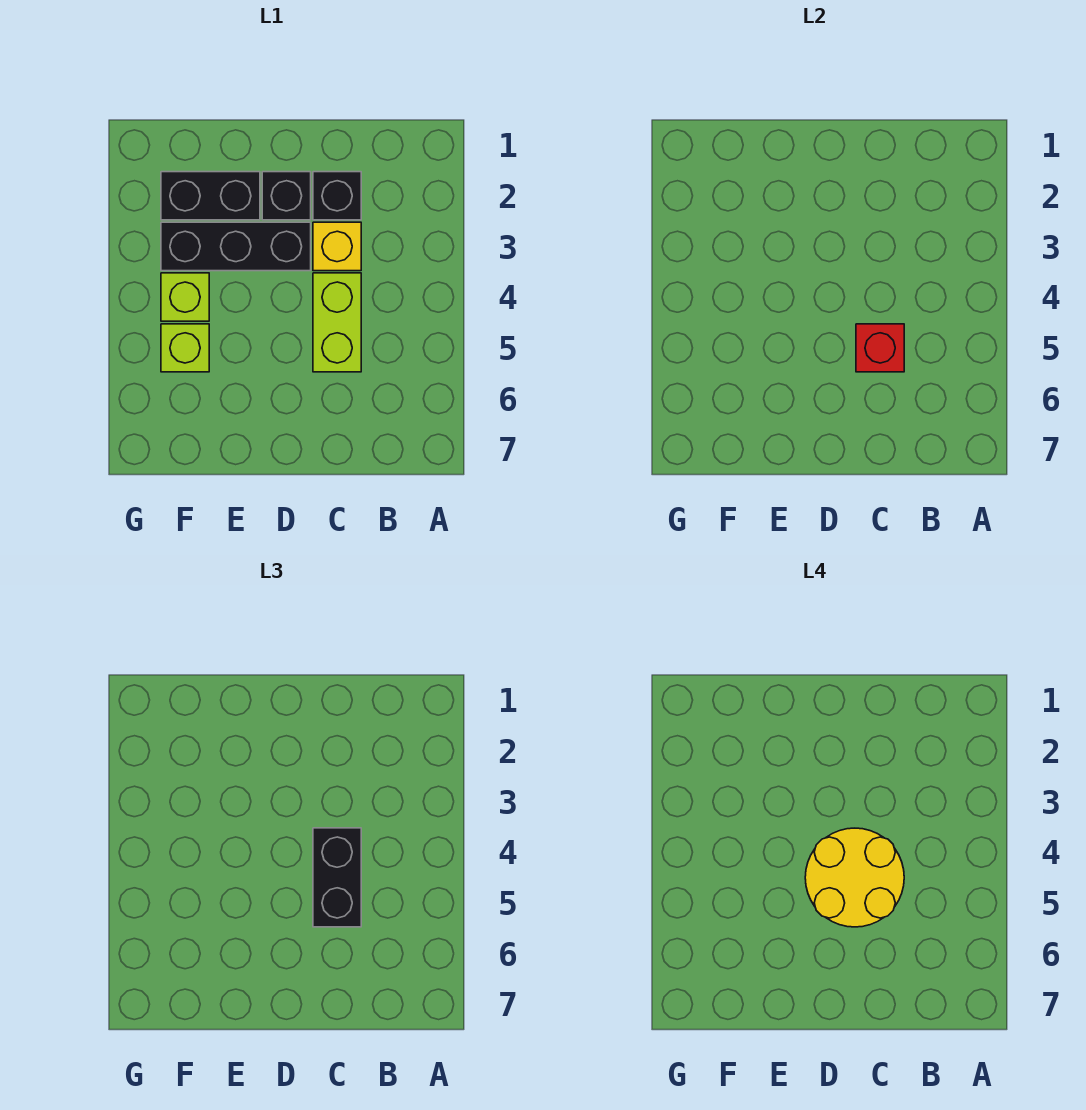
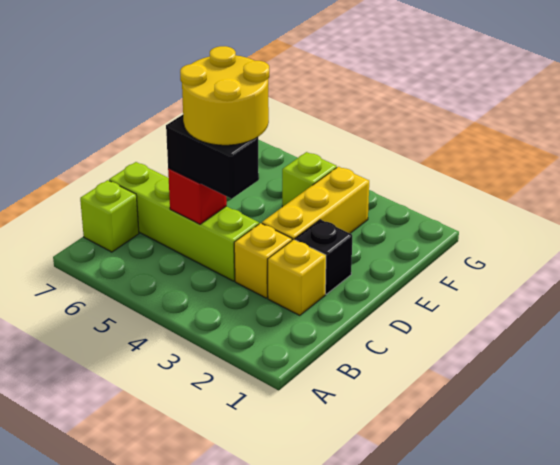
black 1x1 brick [313,172,361,220] -> yellow 1x1 brick [268,239,326,315]
lime 1x2 brick [313,273,361,372] -> lime 1x4 brick [109,162,259,281]
black 1x3 brick [161,222,311,271] -> yellow 1x3 brick [262,167,369,240]
black 1x2 brick [161,172,260,220] -> none
lime 1x1 brick [161,324,209,372] -> lime 1x1 brick moved to [80,180,139,252]

